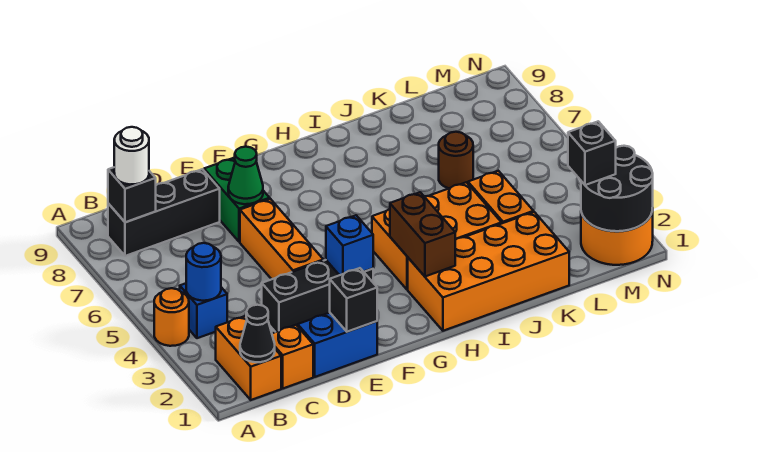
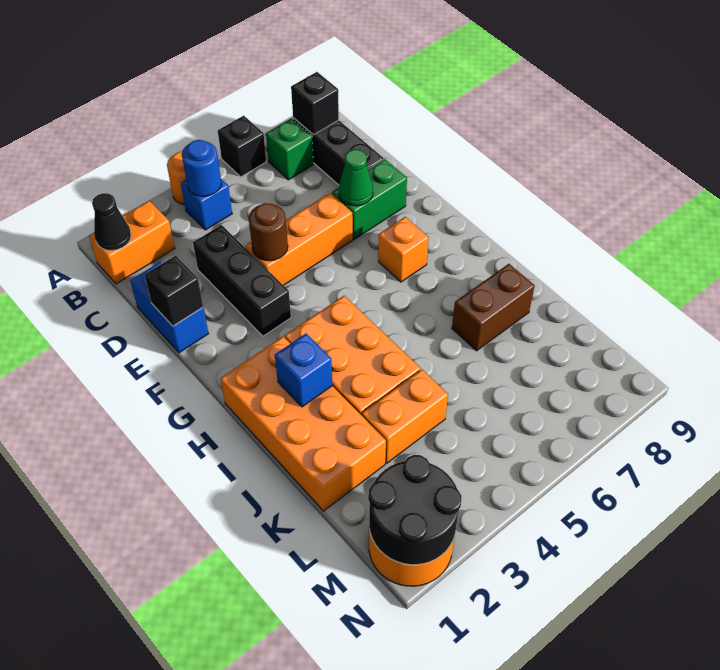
none -> green 1x1 brick [266,118,314,180]
white 1x1 round brick [114,127,149,184] -> none
orange 1x1 brick [272,325,313,388] -> orange 1x1 brick moved to [378,217,429,282]
blue 1x1 brick [326,215,373,275] -> blue 1x1 brick moved to [275,334,332,407]
brown 1x2 brick [390,192,455,276] -> brown 1x2 brick moved to [452,264,535,351]
brown 1x1 round brick [439,132,473,188] -> brown 1x1 round brick moved to [249,203,288,261]
black 1x1 brick [568,121,616,185] -> black 1x1 brick moved to [218,116,266,177]

